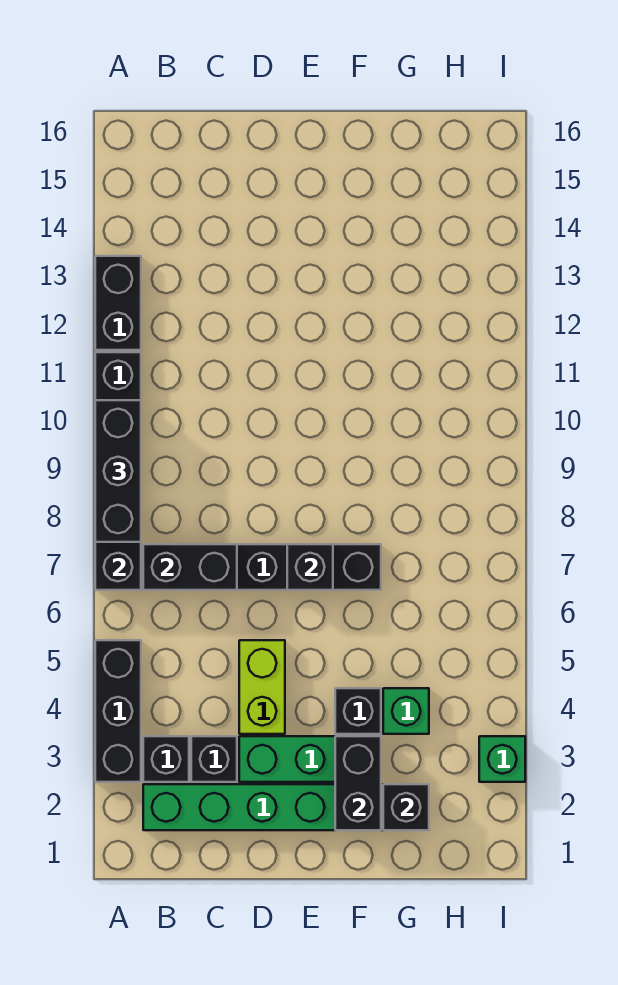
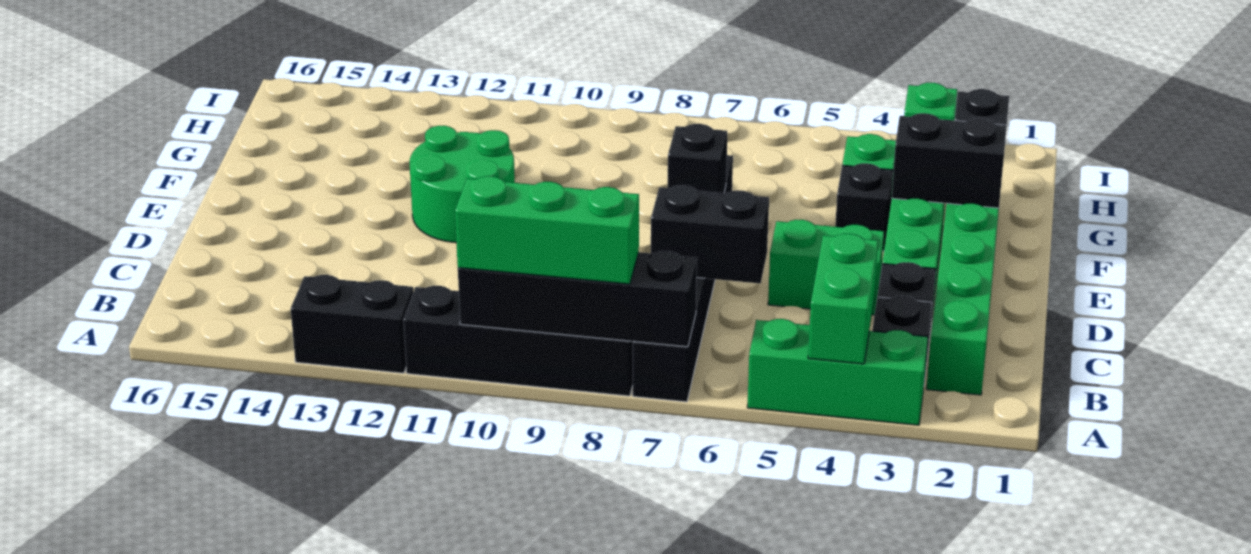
black 1x3 brick [95,640,141,782] -> green 1x3 brick [747,319,928,425]
none -> green 1x2 brick [808,234,878,364]
black 1x3 brick [95,400,141,542] -> green 1x3 brick [455,176,639,284]
black 1x2 brick [143,544,237,590] -> black 1x2 brick turned to [651,185,769,283]
lime 1x2 brick [239,640,285,734] -> green 1x2 brick [768,220,884,315]
none -> green 2x2 round brick [410,126,515,243]

